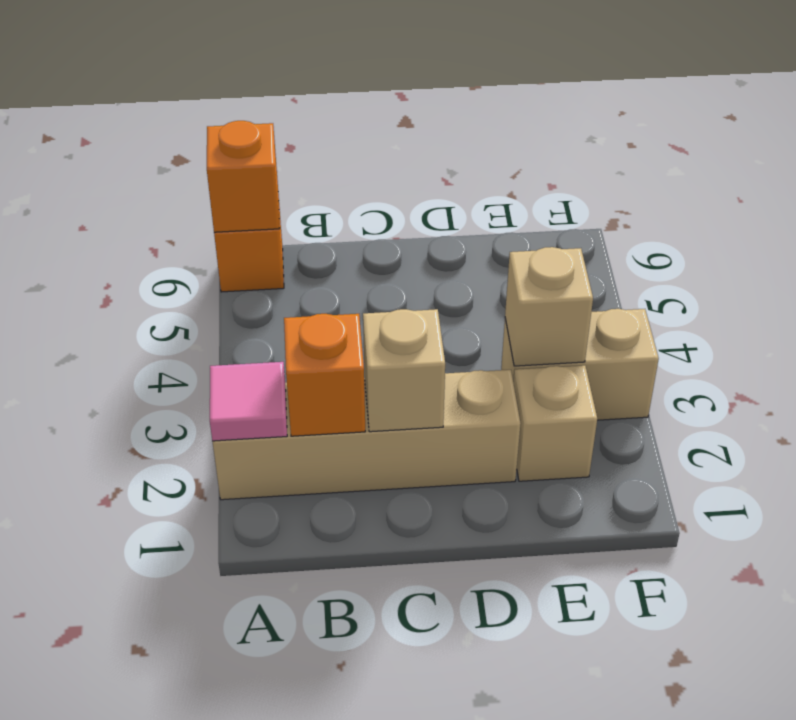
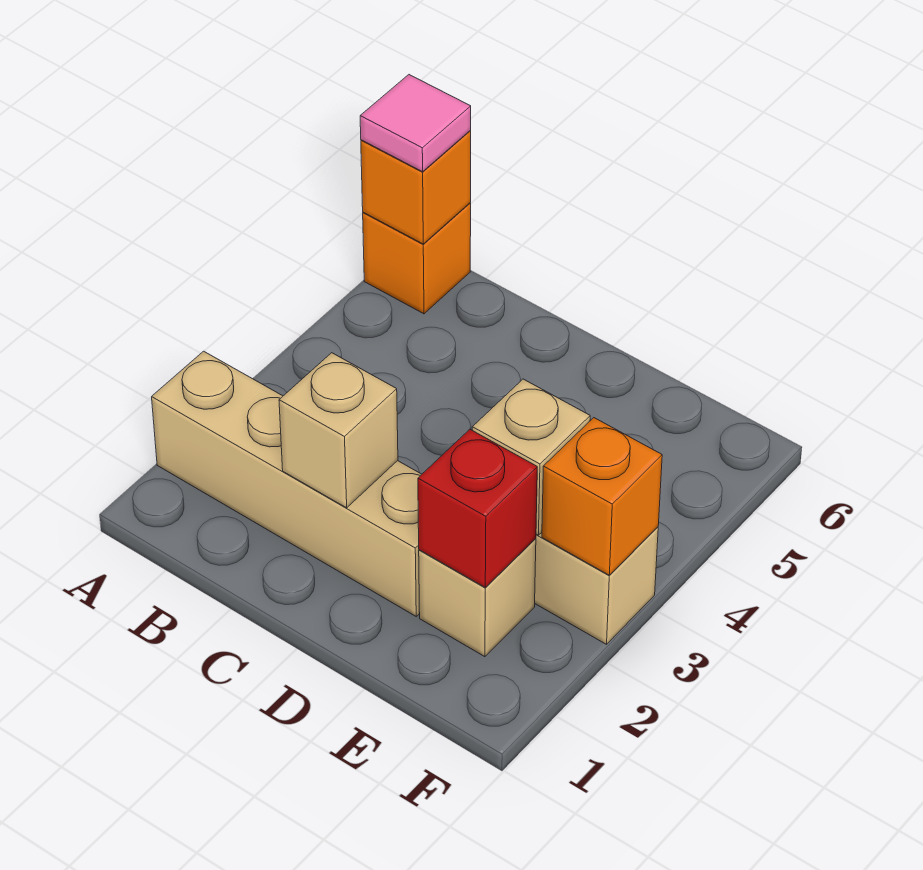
pink 1x1 tile [210,362,287,441] -> pink 1x1 tile moved to [360,75,471,172]
orange 1x1 brick [284,314,365,436] -> orange 1x1 brick moved to [542,418,662,575]
none -> red 1x1 brick [418,429,537,587]

